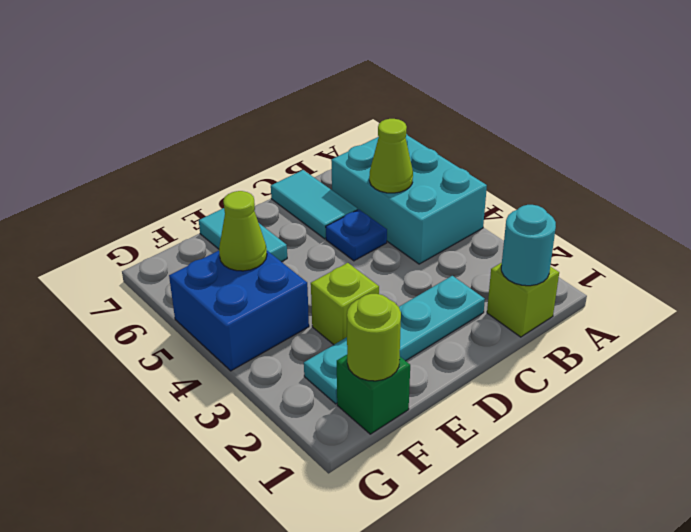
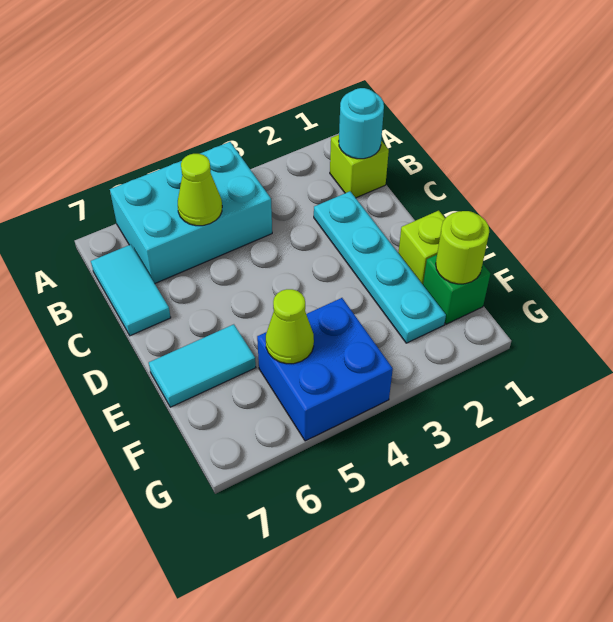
blue 1x1 plate [326,209,387,261] -> none
cyan 1x2 tile [271,170,357,239] -> cyan 1x2 tile turned to [91,245,171,336]
lime 1x1 brick [311,263,379,345] -> lime 1x1 brick moved to [398,211,445,284]

